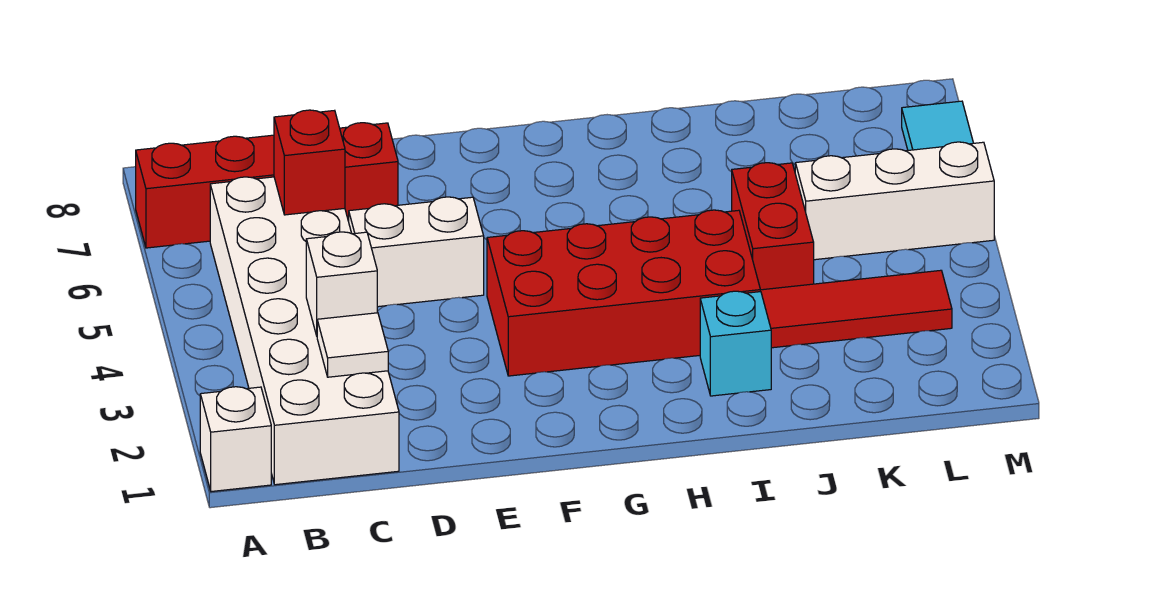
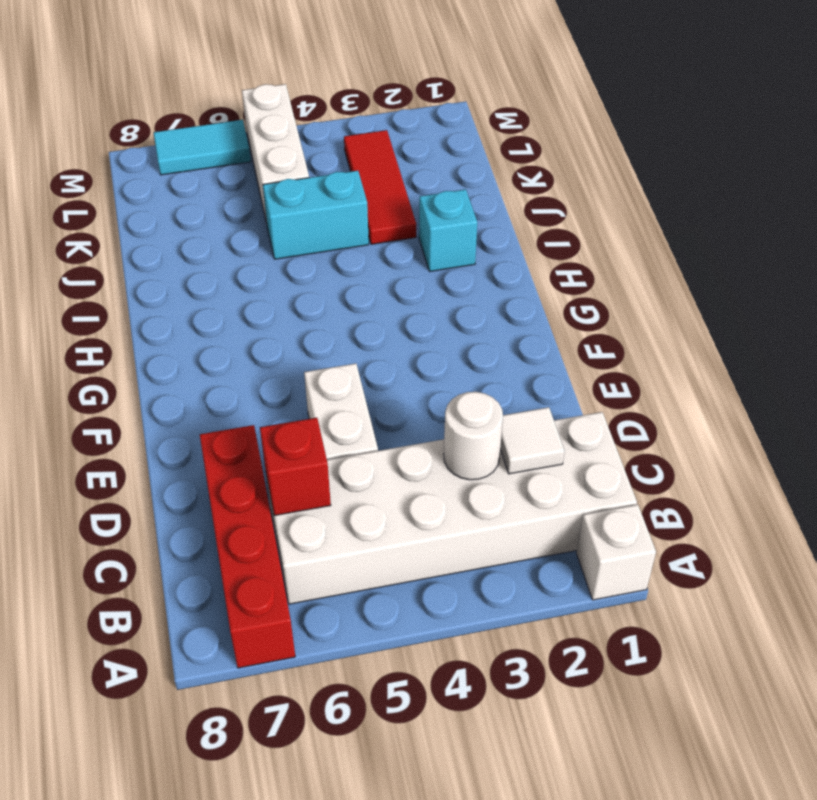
white 1x1 brick [306,232,377,336] -> white 1x1 round brick [444,392,503,480]
red 2x4 brick [487,210,760,376] -> none
red 1x2 brick [732,163,814,290] -> cyan 1x2 brick [263,171,369,259]

